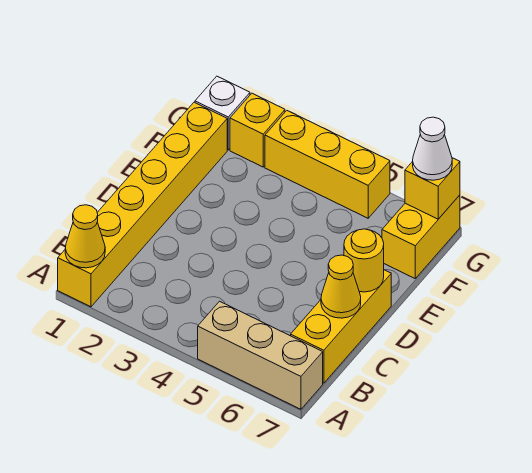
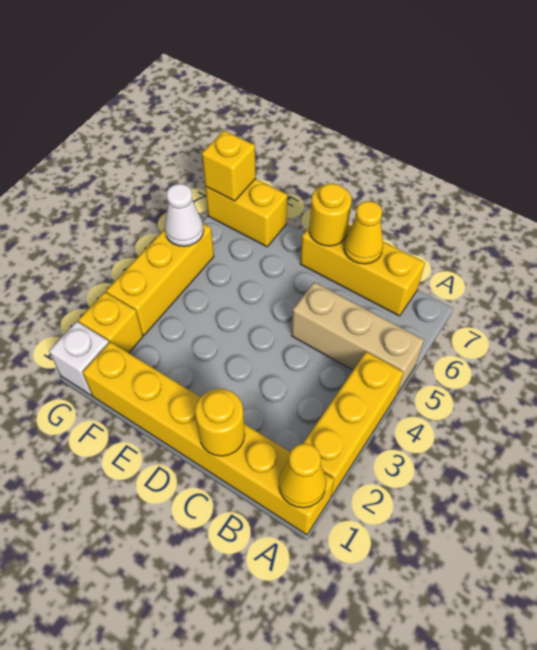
none -> yellow 1x3 brick [303,352,403,497]
tan 1x3 brick [198,301,323,409] -> tan 1x3 brick turned to [292,282,424,394]
none -> yellow 1x1 round brick [195,389,245,456]
white 1x1 cone [413,117,452,180] -> white 1x1 cone moved to [165,184,204,246]

